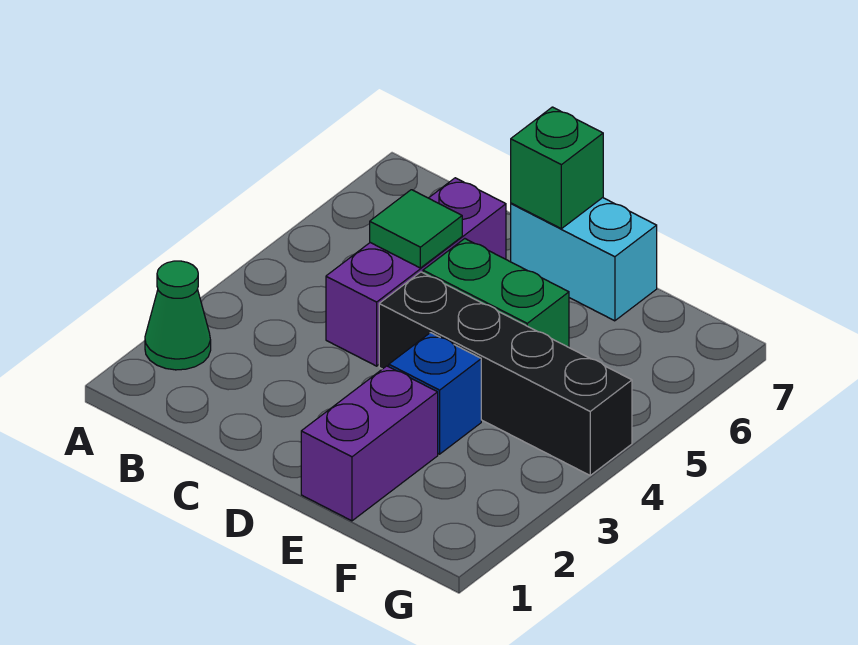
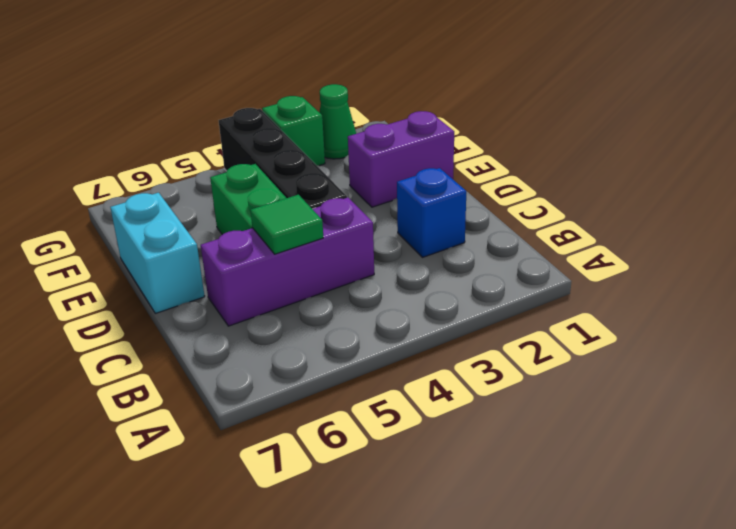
green 1x1 cone [145,261,211,370] -> green 1x1 cone moved to [319,84,356,159]
green 1x1 brick [511,107,603,229] -> green 1x1 brick moved to [262,96,325,166]
blue 1x1 brick [389,333,481,454] -> blue 1x1 brick moved to [397,168,466,257]

